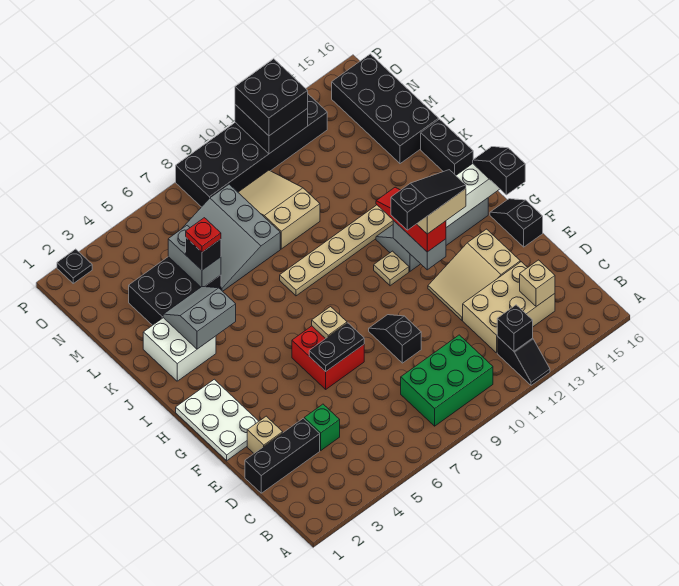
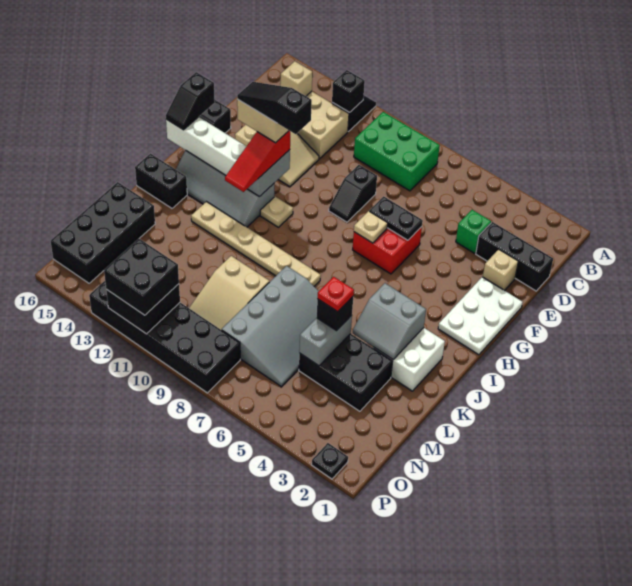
black 1x2 brick [421,119,473,175] -> black 1x2 brick turned to [135,154,187,208]
grey 3x3 slope [183,184,280,291] -> grey 3x4 slope [222,266,319,387]

